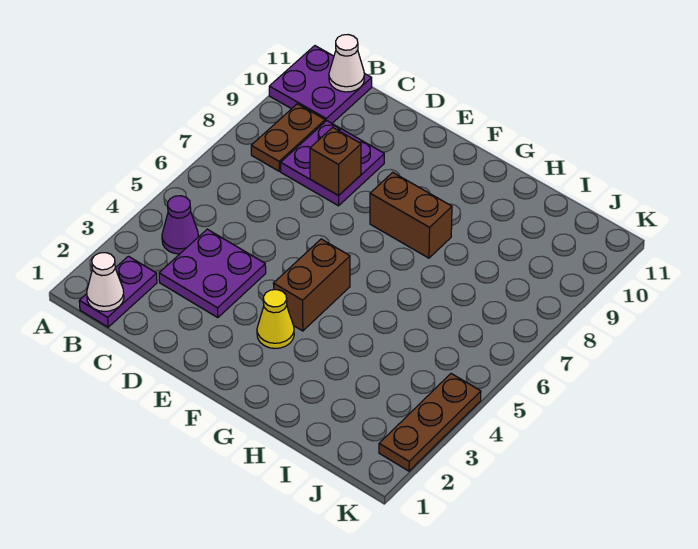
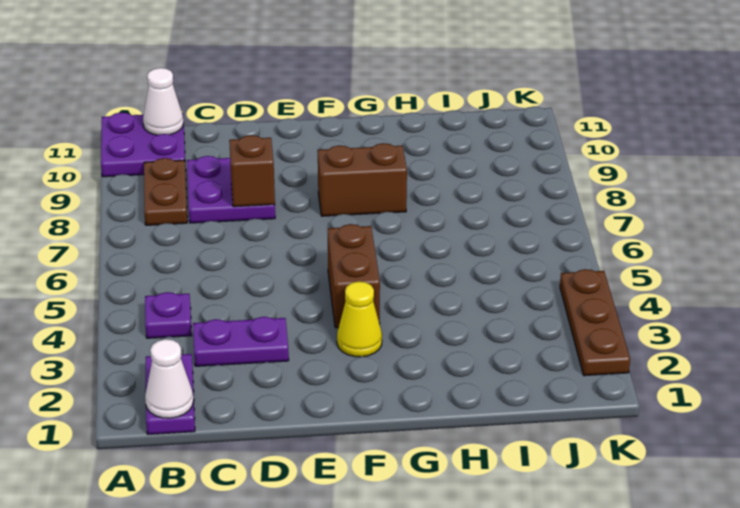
purple 1x1 cone [162,196,198,254] -> purple 1x1 plate [145,292,192,338]
purple 2x2 plate [159,229,266,318] -> purple 1x2 plate [193,317,289,366]

